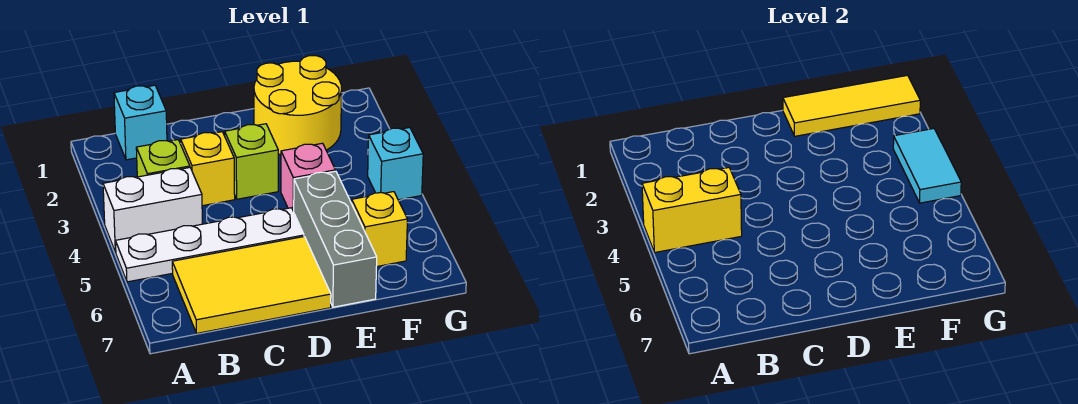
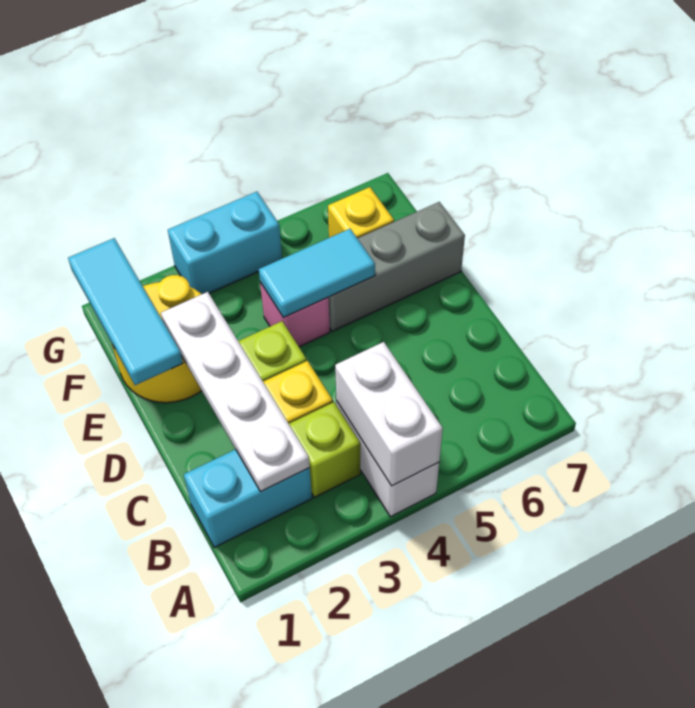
yellow 1x2 brick [642,168,742,252] -> white 1x2 brick [335,342,443,486]
white 1x4 plate [116,208,304,282] -> white 1x4 plate moved to [161,292,310,492]
cyan 1x1 brick [114,85,167,160] -> cyan 1x2 brick [184,449,312,547]
yellow 2x3 tile [172,237,331,333] -> none
yellow 1x3 tile [783,75,920,136] -> cyan 1x3 tile [68,238,183,385]
cyan 1x2 tile [893,129,961,203] -> cyan 1x2 tile moved to [259,229,375,318]
cyan 1x1 brick [368,128,423,200] -> cyan 1x2 brick [168,192,282,294]

